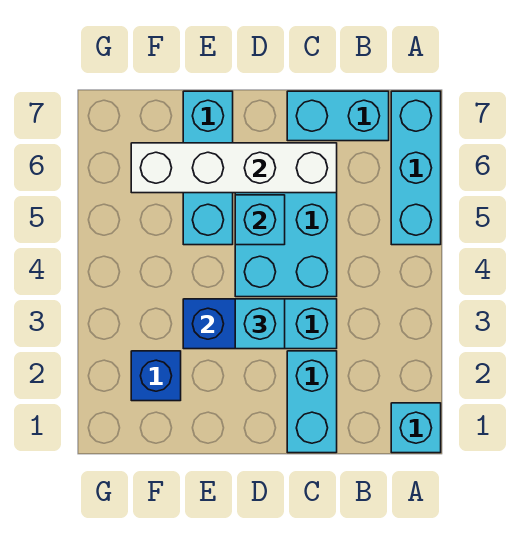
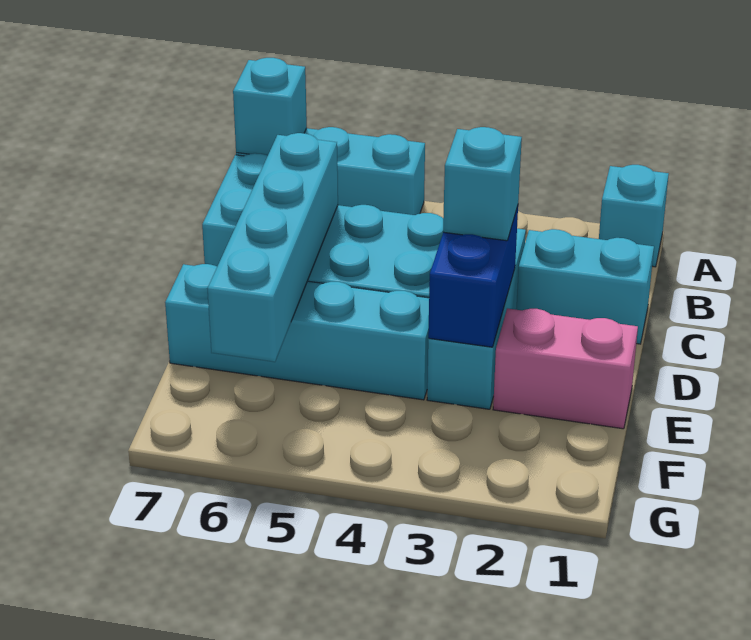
white 1x4 brick [131,143,337,193] -> cyan 1x4 brick [208,133,338,362]
cyan 1x1 brick [235,195,285,245] -> cyan 1x1 brick moved to [233,58,307,156]
none -> pink 1x2 brick [493,308,638,429]
cyan 1x3 brick [183,91,233,245] -> cyan 1x4 brick [165,264,429,400]
blue 1x1 brick [131,351,181,401] -> none

